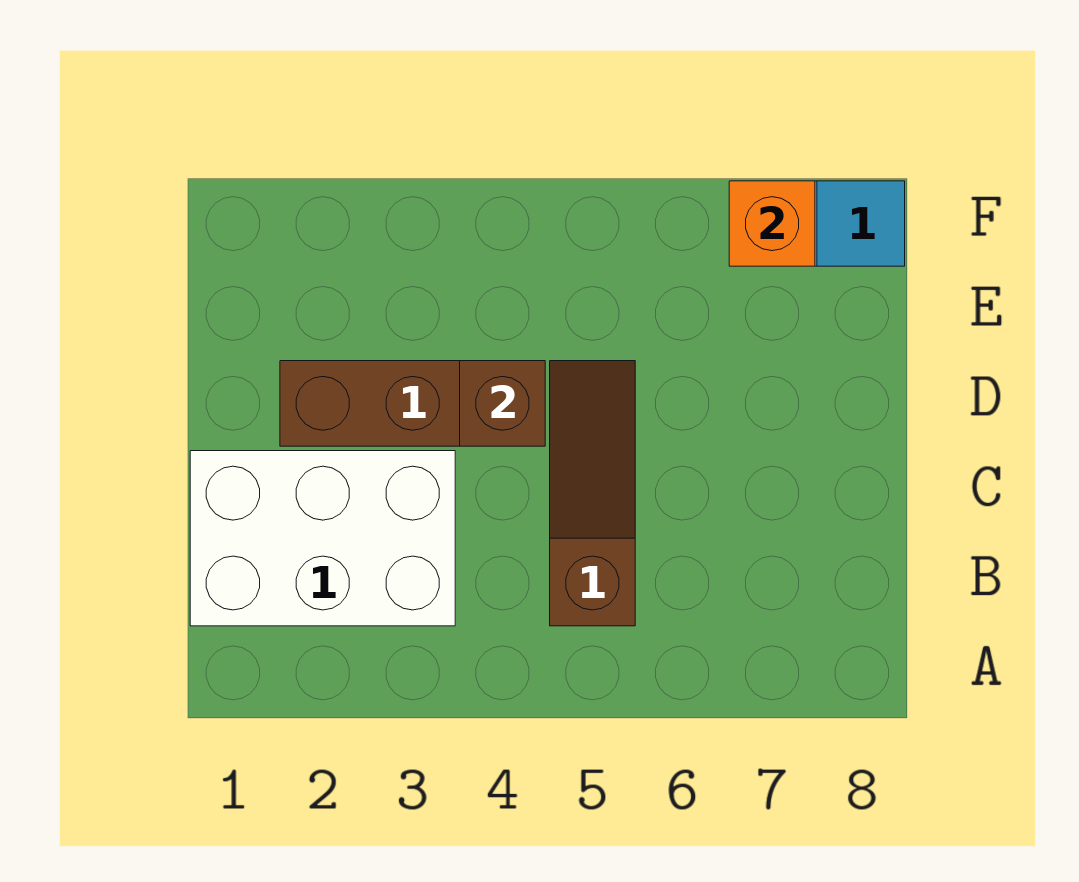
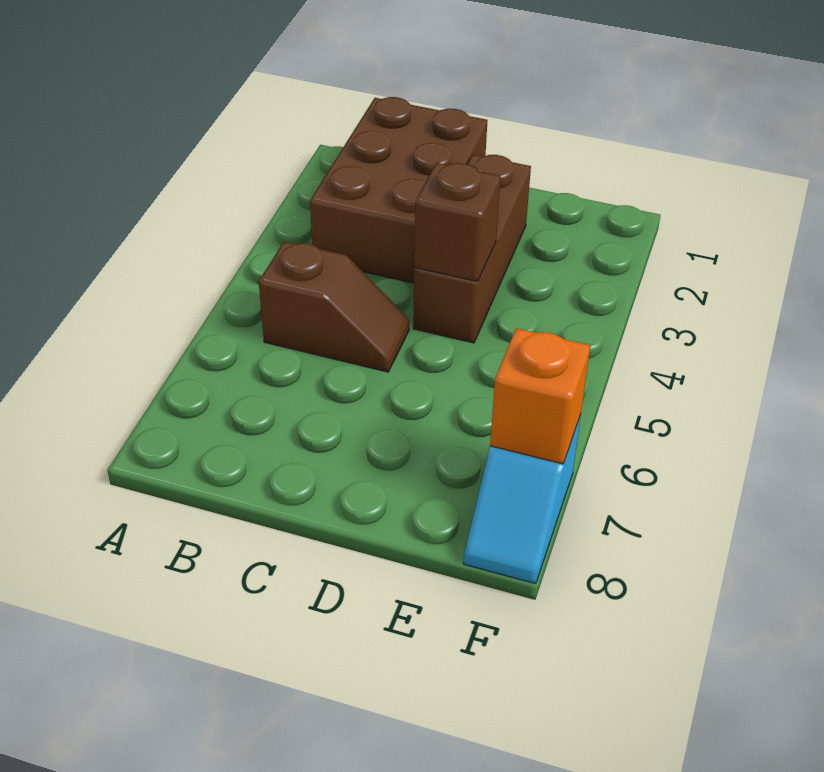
white 2x3 brick [190,451,455,626] -> brown 2x3 brick [310,97,488,283]
brown 1x3 slope [550,361,635,626] -> brown 1x2 slope [259,241,409,372]

